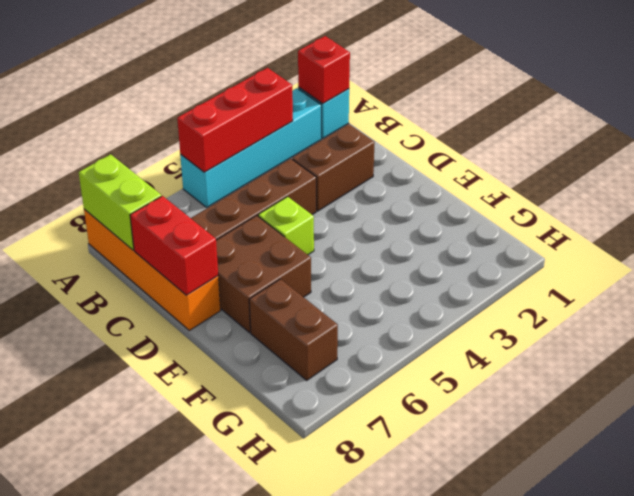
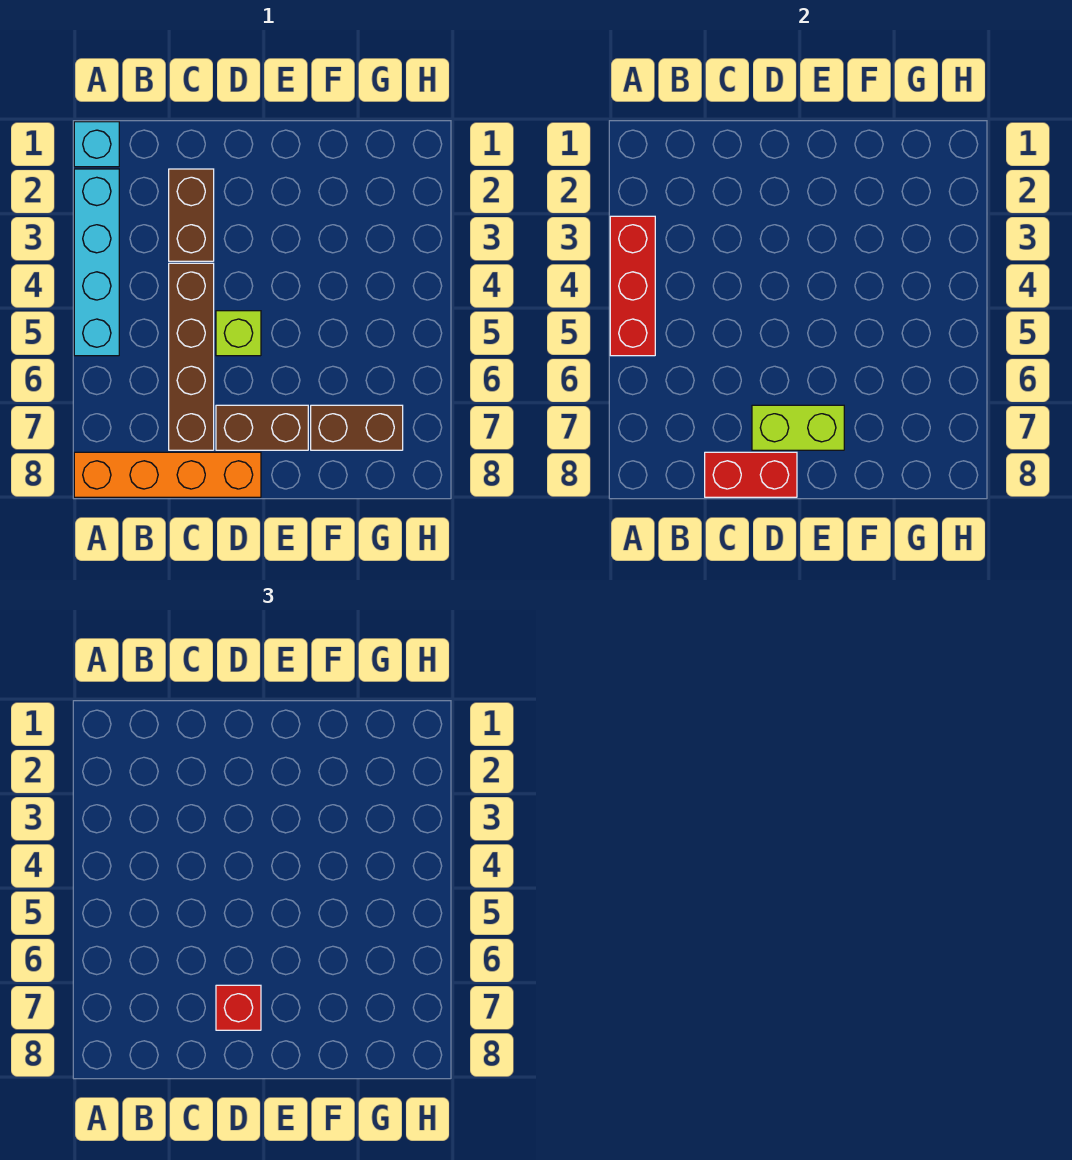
red 1x1 brick [298,36,350,104] -> red 1x1 brick moved to [216,985,261,1030]
lime 1x2 brick [79,154,161,250] -> lime 1x2 brick moved to [752,405,844,450]
brown 2x2 brick [216,215,311,333] -> brown 1x2 brick [216,405,308,450]

